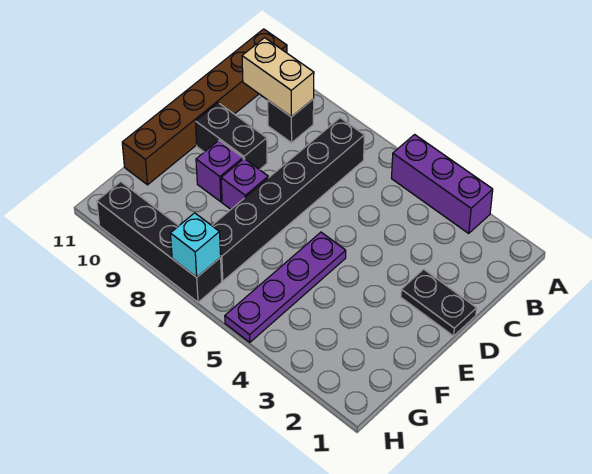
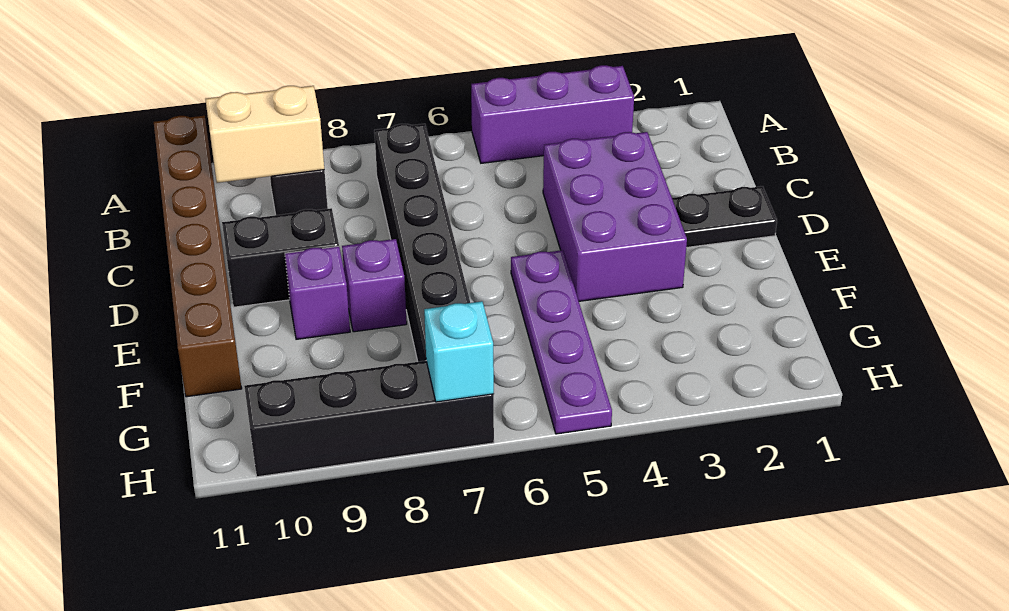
none -> purple 2x3 brick [543,132,687,301]

